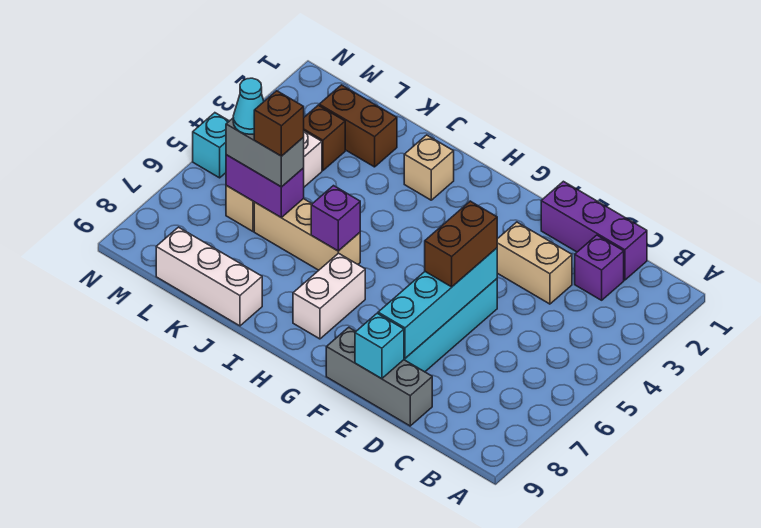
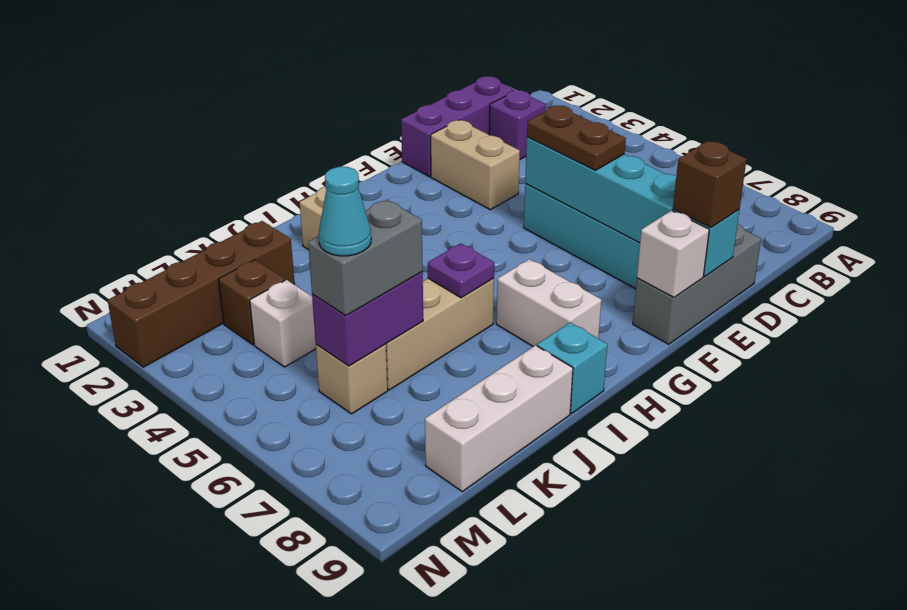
tan 1x2 brick [497,222,572,304] -> tan 1x2 brick turned to [431,120,520,210]
brown 1x2 brick [425,201,497,287] -> brown 1x2 plate [527,106,626,170]
none -> white 1x1 brick [637,211,709,297]
purple 1x1 brick [311,186,360,251] -> purple 1x1 plate [428,243,494,298]
brown 1x2 brick [319,85,397,167] -> brown 1x4 brick [108,221,294,367]
brown 1x1 brick [254,91,304,156] -> brown 1x1 brick moved to [673,141,747,228]
cyan 1x1 brick [193,113,229,178] -> cyan 1x1 brick moved to [537,323,607,414]

